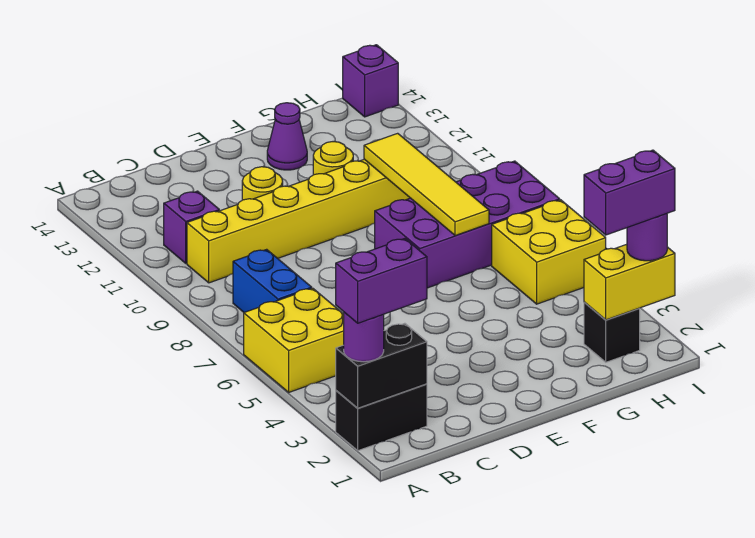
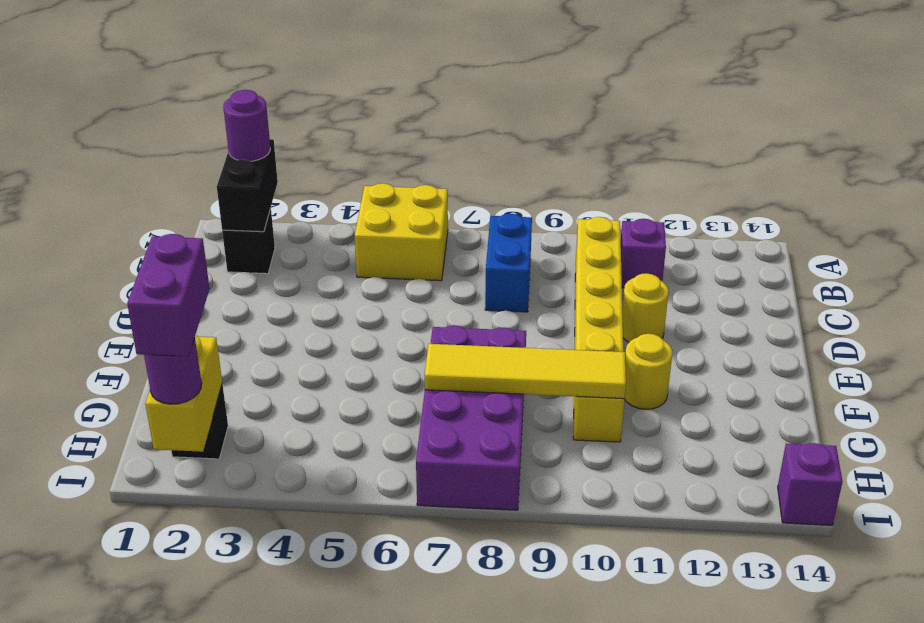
black 1x2 brick [336,384,427,451] -> black 1x1 brick [222,208,275,274]
purple 1x2 brick [336,239,427,323] -> none
blue 1x2 brick [233,249,312,312] -> blue 1x2 brick turned to [485,214,532,312]
purple 1x1 cone [267,103,307,170] -> none
yellow 2x2 brick [492,200,606,304] -> none

